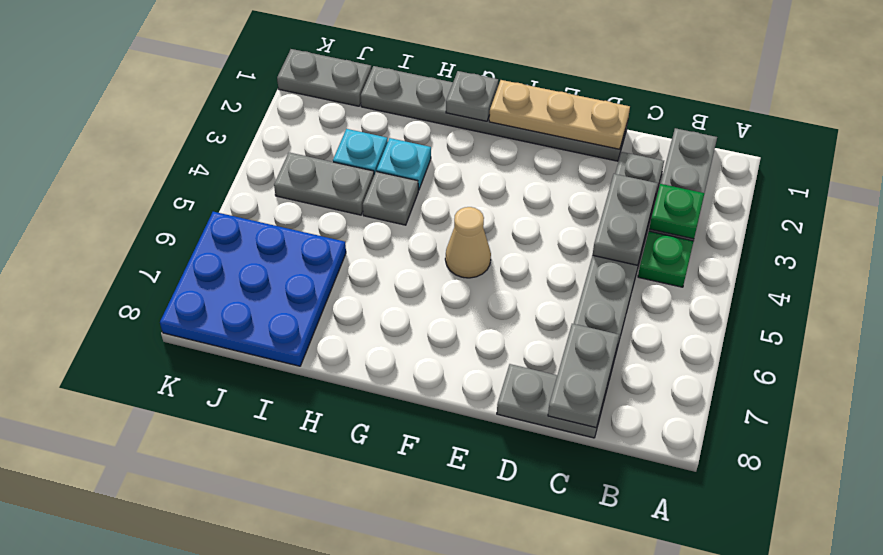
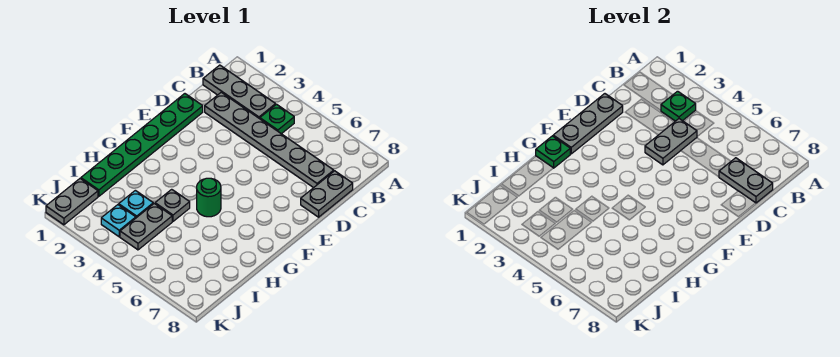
grey 1x2 plate [593,174,658,265] -> grey 1x2 plate turned to [645,119,697,165]
grey 1x6 plate [361,66,628,161] -> green 1x6 plate [81,94,203,196]
tan 1x3 plate [489,80,630,149] -> grey 1x3 plate [553,94,623,154]
tan 1x1 cone [445,207,491,278] -> none
grey 1x1 plate [446,71,498,121] -> green 1x1 plate [536,136,570,168]
none -> green 1x1 round brick [197,178,221,217]
cyan 1x1 plate [377,138,431,190] -> cyan 1x1 plate moved to [101,205,136,237]
blue 3x3 plate [160,212,346,366] -> none

